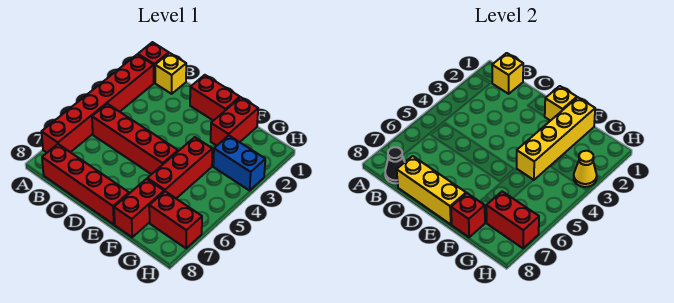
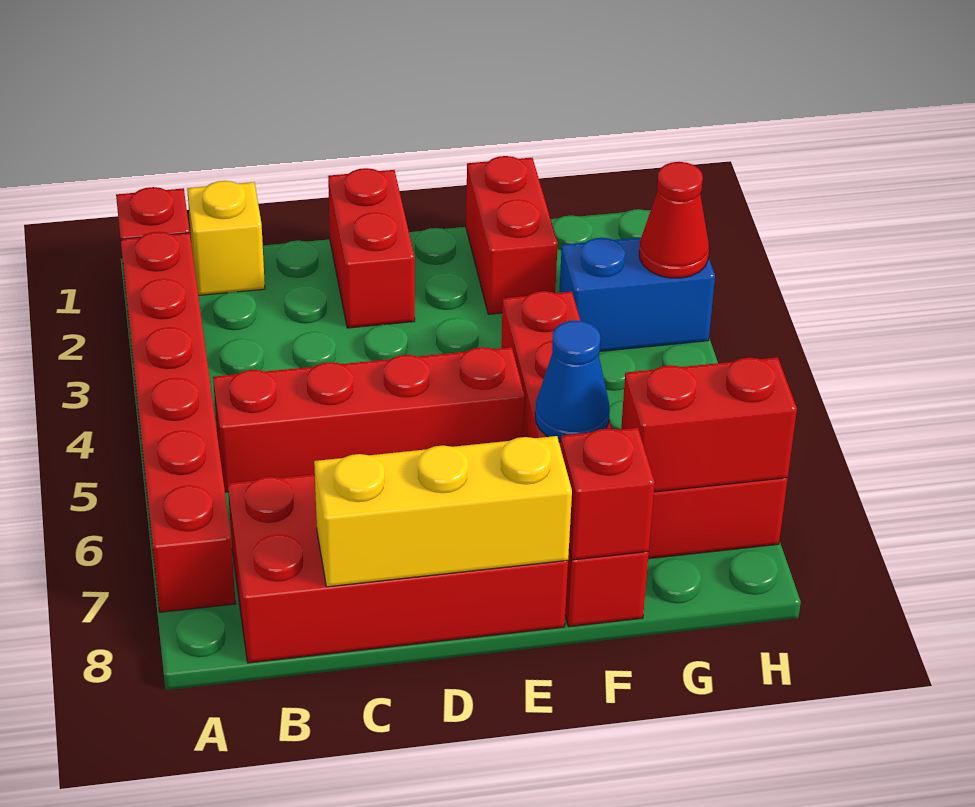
yellow 1x1 brick [492,53,523,94] -> none
red 1x4 brick [42,144,129,225] -> red 2x4 brick [228,474,568,663]
black 1x1 cone [385,147,405,183] -> none
red 1x2 brick [190,75,240,121] -> red 1x2 brick turned to [328,168,415,328]
yellow 1x1 brick [544,86,577,121] -> none
yellow 1x4 brick [517,97,595,180] -> none
none -> blue 1x1 cone [535,320,610,442]
yellow 1x1 cone [574,151,597,187] -> red 1x1 cone [639,162,709,278]

